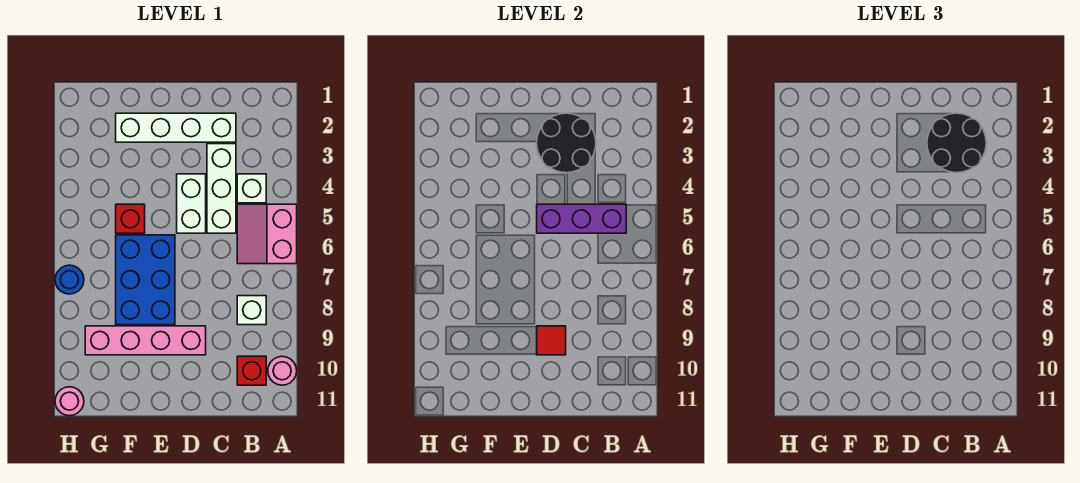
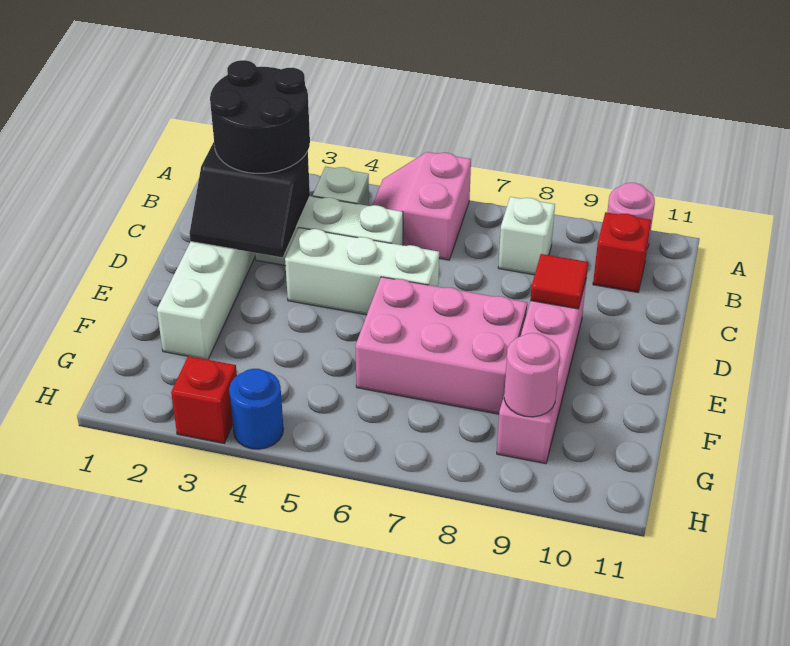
pink 2x2 slope [237,204,297,264] -> pink 2x2 slope turned to [373,152,471,260]
purple 1x3 brick [537,204,626,233] -> none
black 2x2 round brick [537,113,596,173] -> black 2x2 slope [189,142,310,257]
white 1x2 brick [177,174,206,233] -> white 1x3 brick [285,228,439,315]
blue 2x3 brick [116,235,175,325] -> pink 2x3 brick [355,277,527,414]
red 1x1 brick [116,204,145,233] -> red 1x1 brick moved to [171,356,237,443]
blue 1x1 round brick [55,265,84,294] -> blue 1x1 round brick moved to [229,369,283,449]
pink 1x1 round brick [55,387,84,416] -> pink 1x1 round brick moved to [504,333,560,417]

